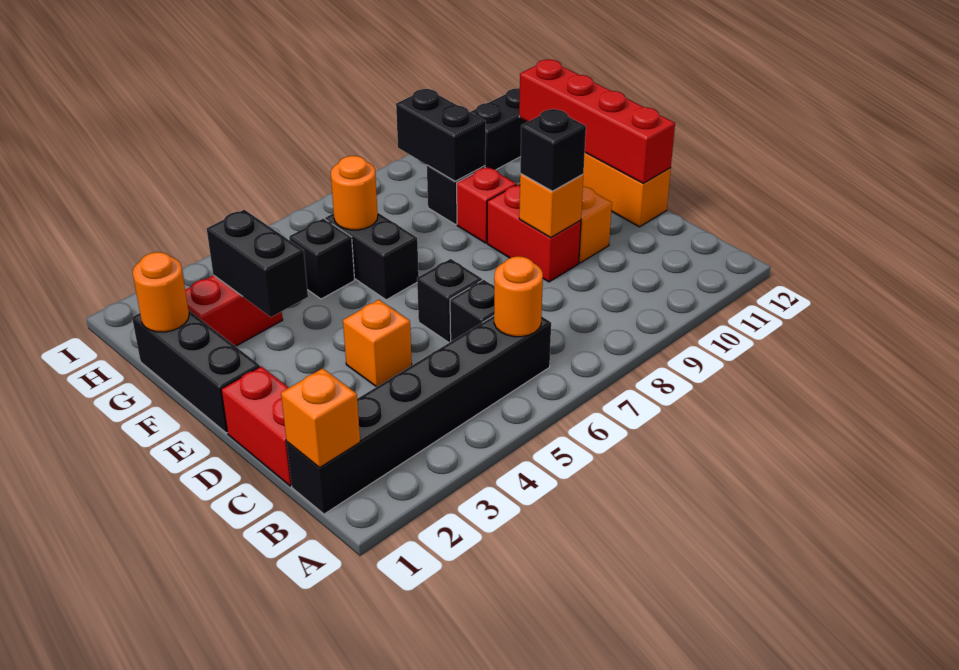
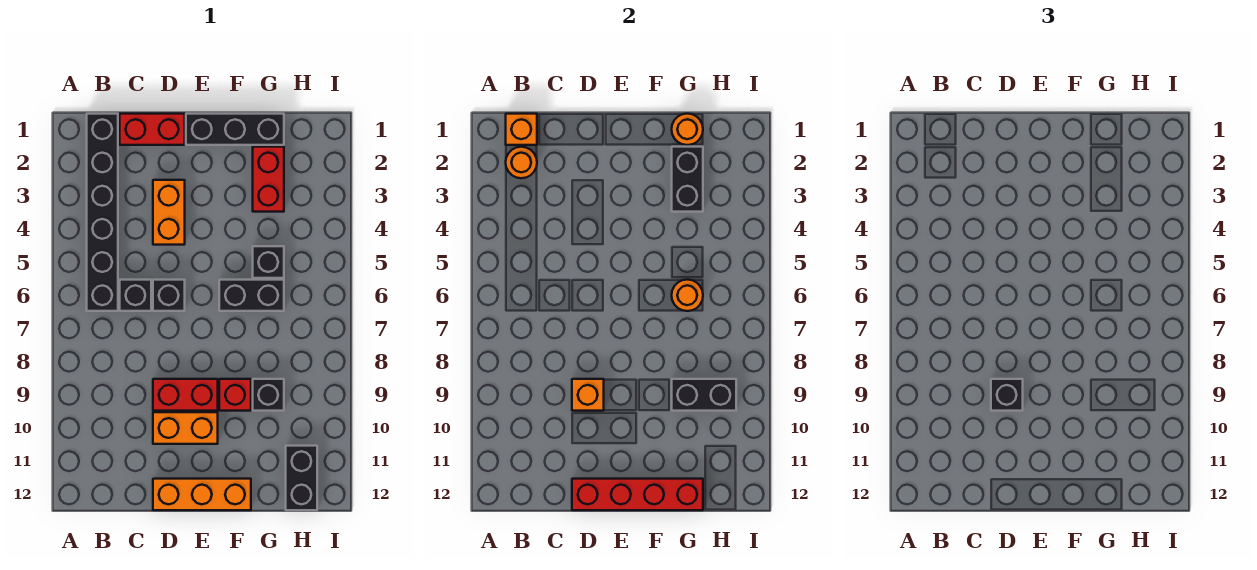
orange 1x1 round brick [494,256,543,337] -> orange 1x1 round brick moved to [506,147,537,178]
orange 1x1 brick [343,300,412,387] -> orange 1x2 brick [153,180,185,245]
black 1x2 brick [207,210,308,317] -> black 1x2 brick turned to [672,147,703,212]

